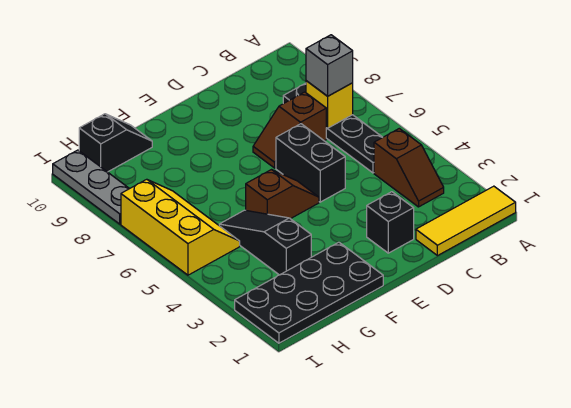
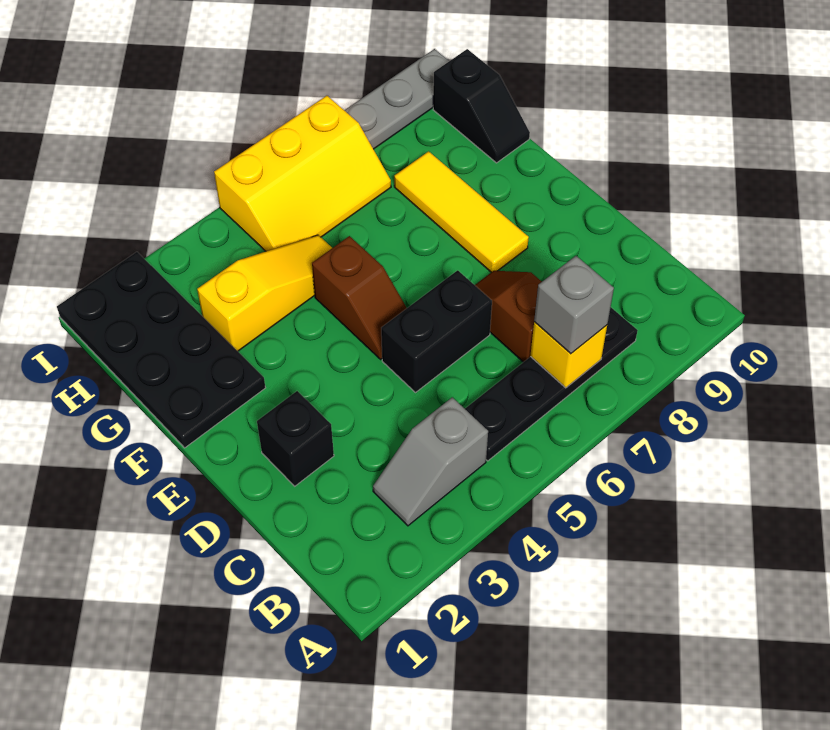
yellow 1x3 tile [416,186,516,256] -> yellow 1x3 tile moved to [394,151,529,272]
brown 1x2 slope [374,128,444,207] -> grey 1x2 slope [373,397,488,526]
black 1x3 slope [219,210,311,275] -> yellow 1x3 slope [197,235,332,351]

